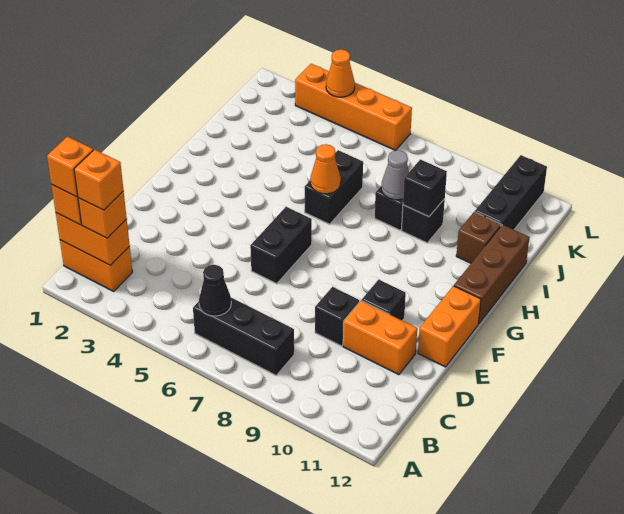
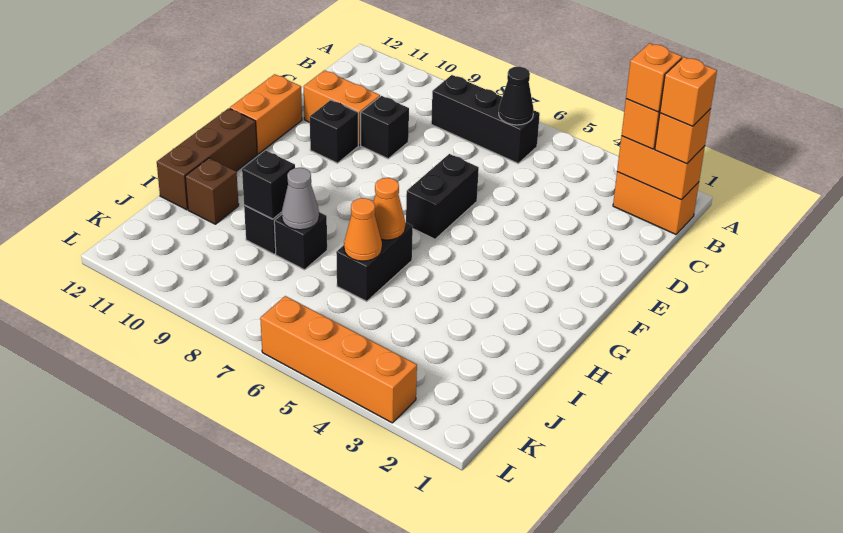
black 1x3 brick [475,155,547,230] -> none
orange 1x1 cone [326,49,355,97] -> orange 1x1 cone moved to [344,198,382,261]

